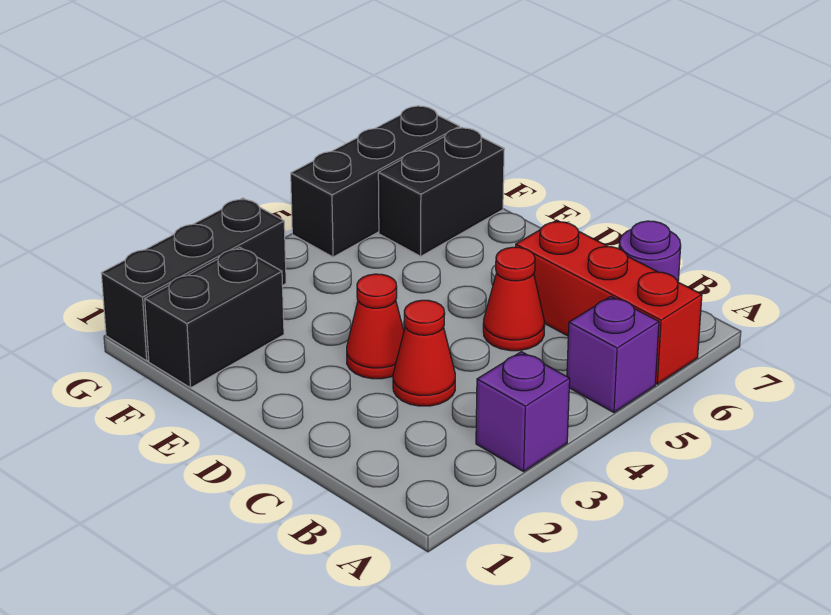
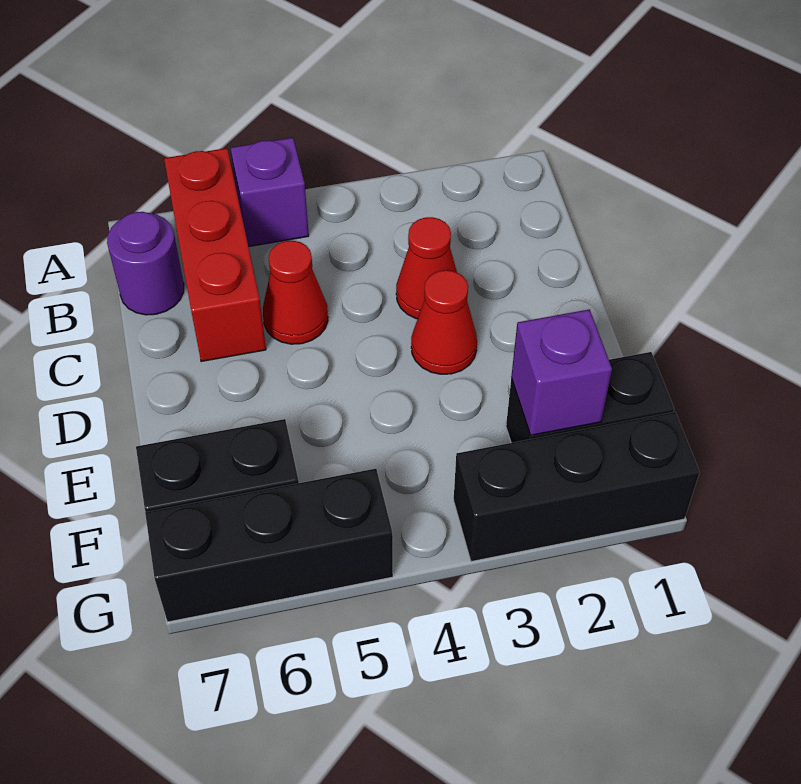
purple 1x1 brick [476,352,570,472] -> purple 1x1 brick moved to [511,309,612,435]

